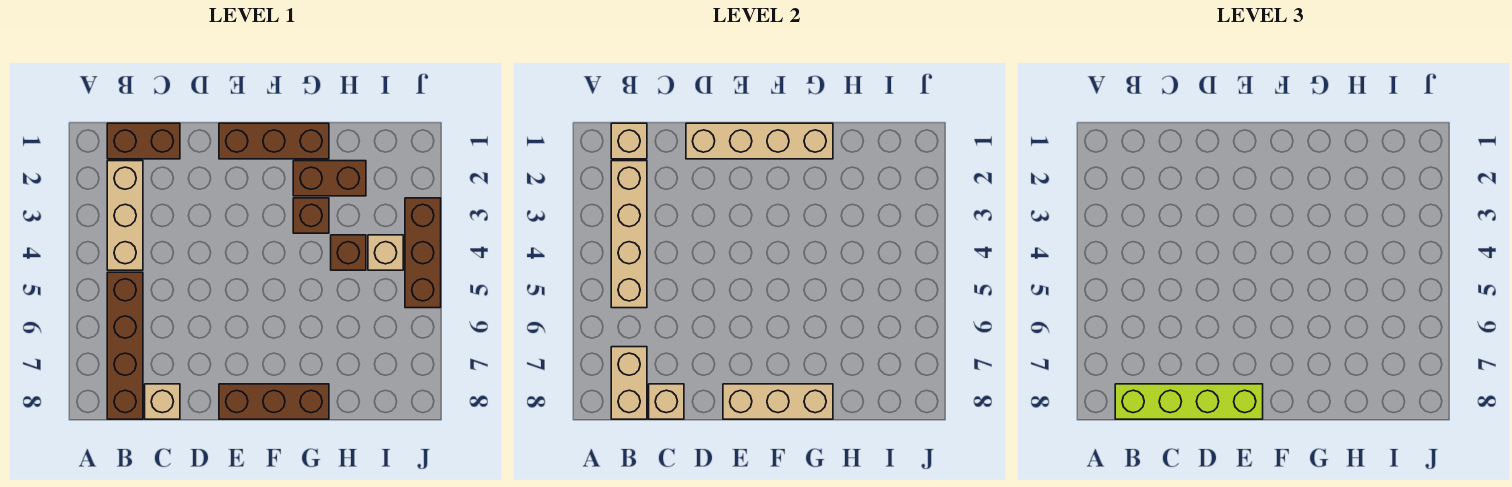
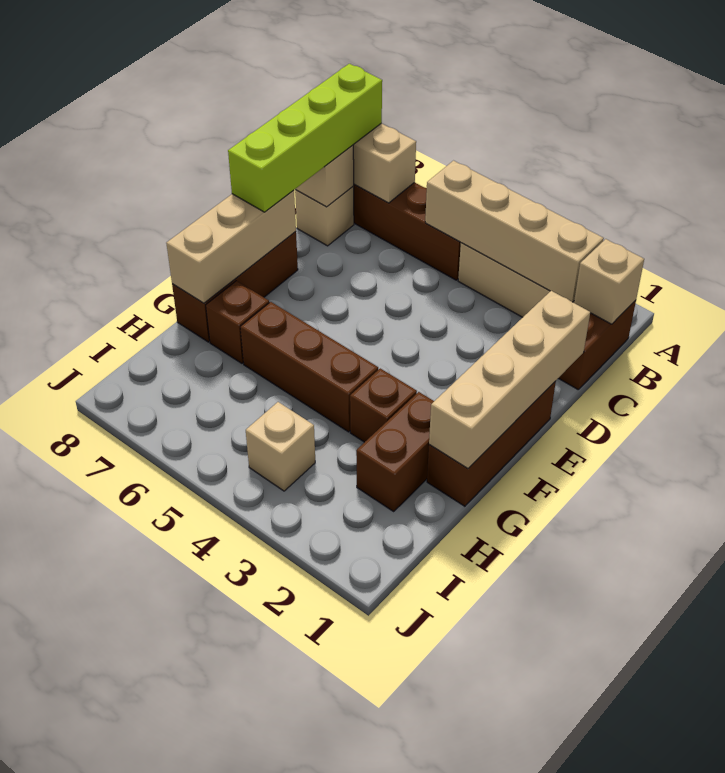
brown 1x1 brick [331,235,366,270] -> brown 1x1 brick moved to [206,281,269,363]
brown 1x3 brick [405,198,441,308] -> brown 1x3 brick moved to [240,302,378,432]

